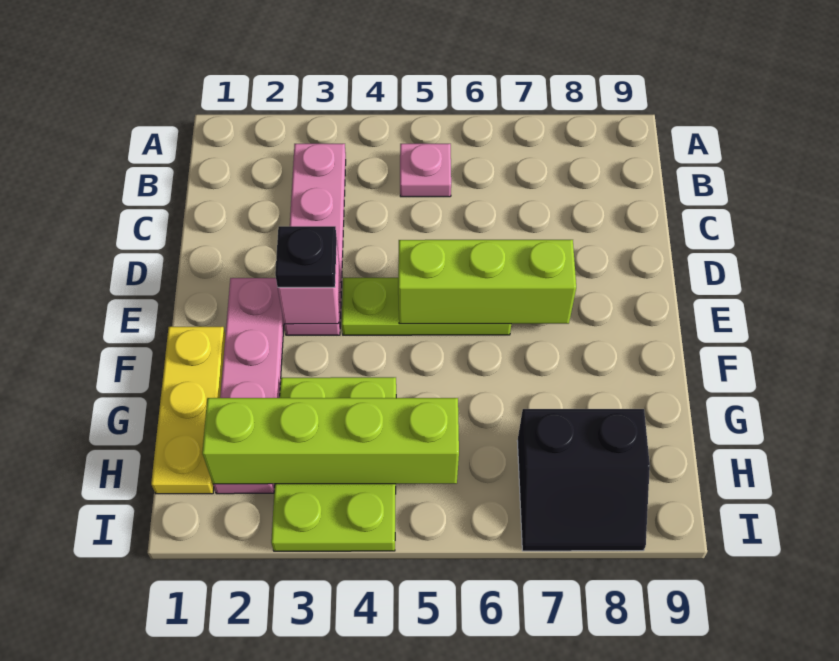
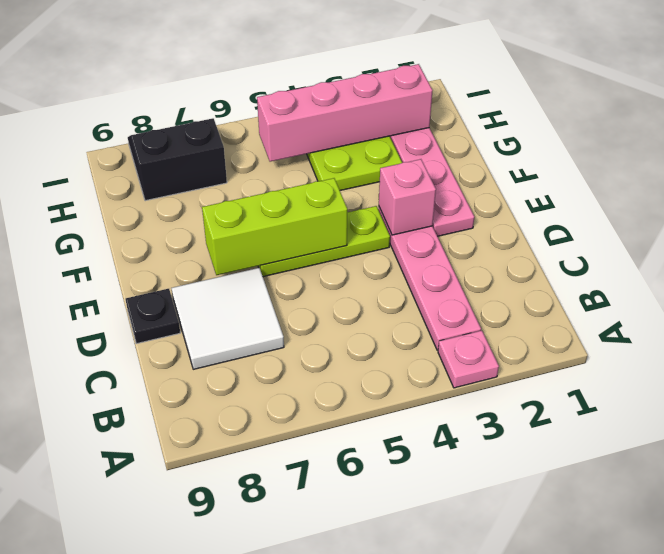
pink 1x1 plate [400,144,451,197] -> pink 1x1 plate moved to [438,331,499,388]
none -> white 2x2 tile [171,268,284,369]
black 1x1 plate [275,226,337,287] -> black 1x1 plate moved to [125,289,180,344]
yellow 1x3 plate [151,327,226,494] -> none
lime 1x4 brick [202,398,459,484] -> pink 1x4 brick [257,64,433,162]

